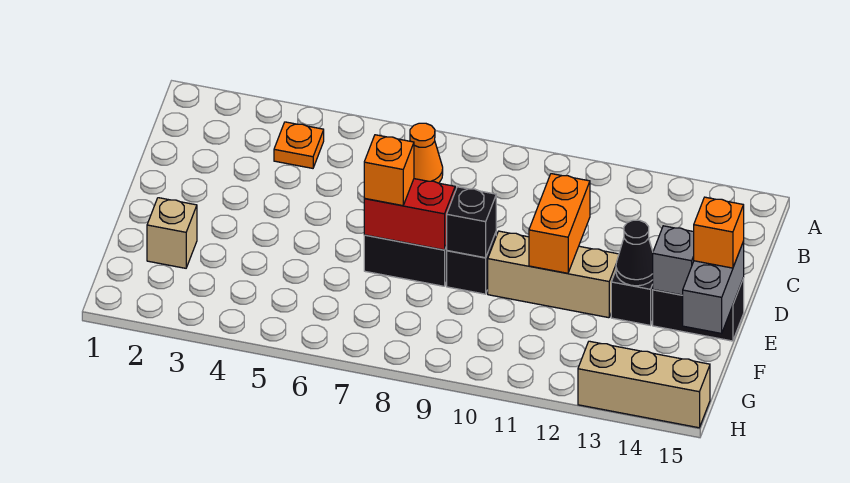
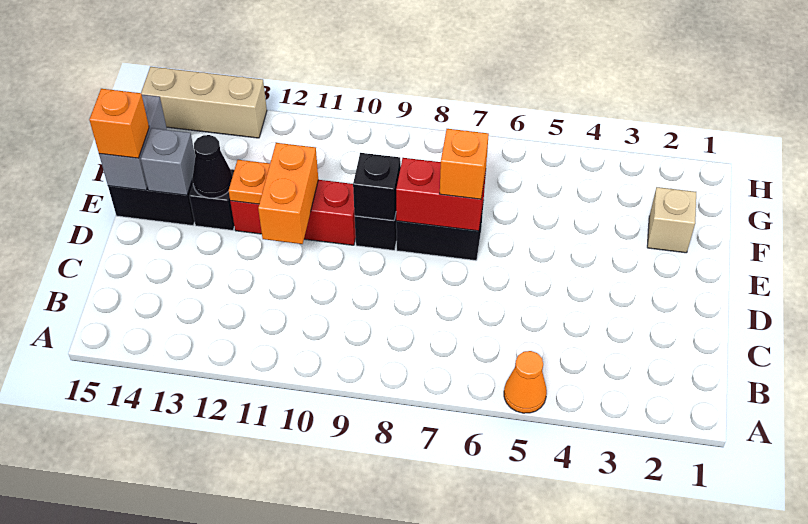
orange 1x1 plate [274,122,324,168] -> orange 1x1 plate moved to [229,160,270,204]
orange 1x1 cone [410,123,443,183] -> orange 1x1 cone moved to [504,351,547,413]
tan 1x3 brick [488,231,619,318] -> red 1x3 brick [230,180,356,245]

